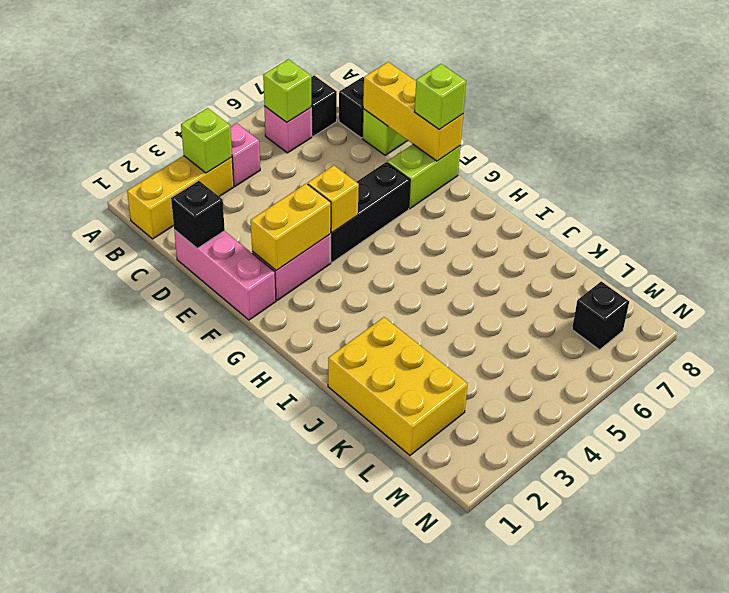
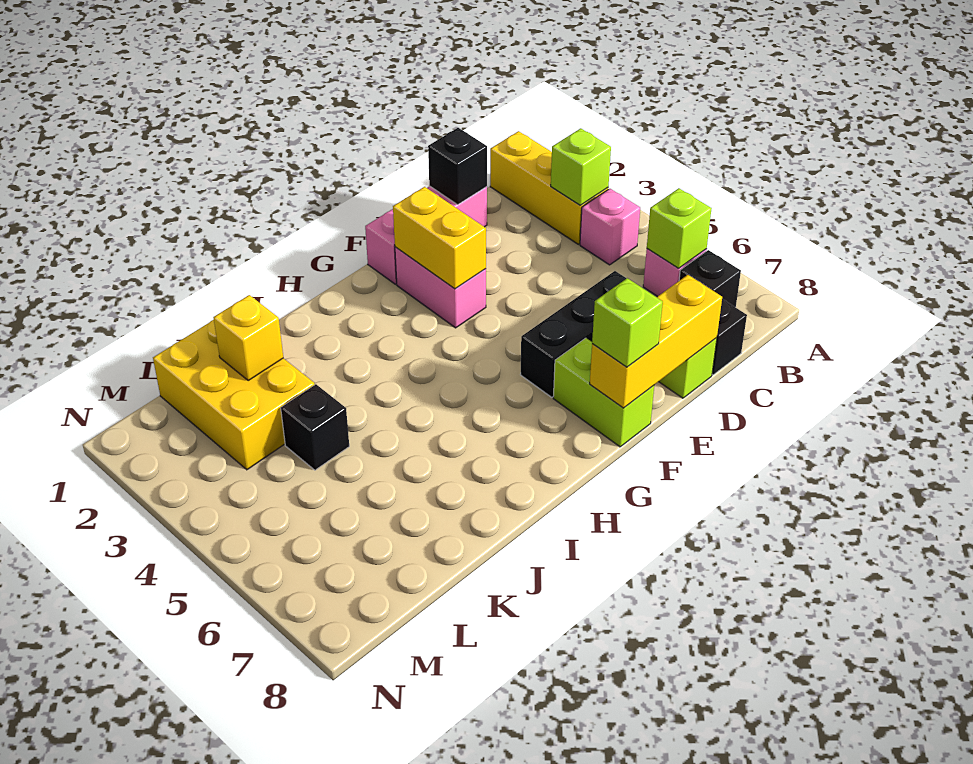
black 1x3 brick [331,162,410,263] -> black 1x3 brick turned to [520,271,626,397]
yellow 1x1 brick [308,165,359,232] -> yellow 1x1 brick moved to [213,295,283,381]
yellow 2x3 brick [328,317,468,455] -> yellow 2x3 brick turned to [153,320,315,470]
black 1x1 brick [572,281,629,350] -> black 1x1 brick moved to [281,384,349,470]

